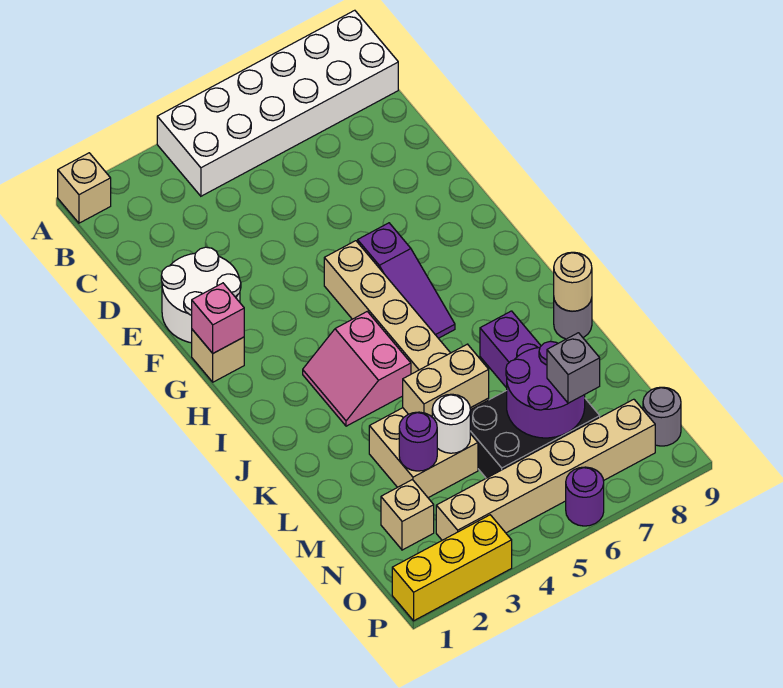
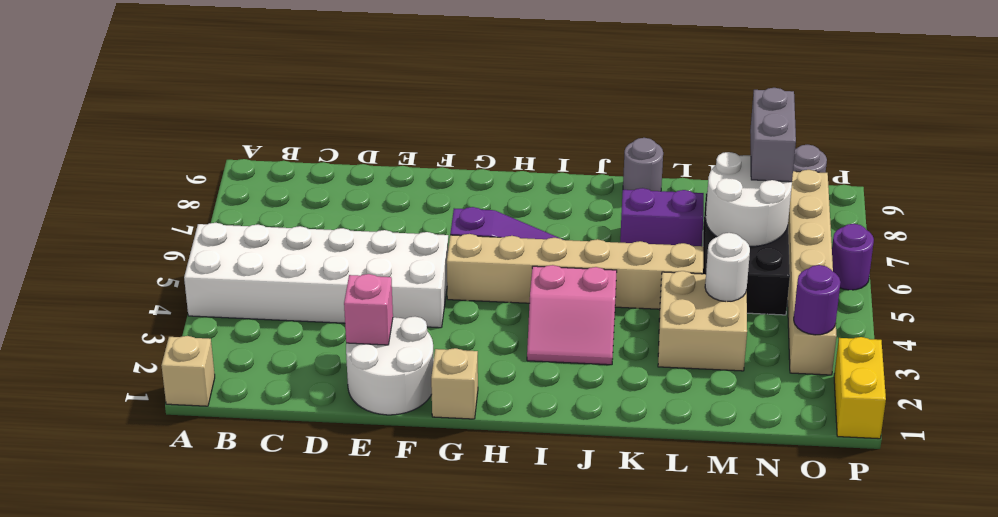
white 2x6 brick [157,10,398,196] -> white 2x6 brick turned to [184,223,448,328]
pink 1x1 brick [192,283,244,353] -> pink 1x1 brick moved to [344,274,393,345]
tan 1x1 round brick [554,252,592,311] -> none
tan 1x2 brick [403,344,489,417] -> none
purple 1x1 round brick [399,412,437,471] -> purple 1x1 round brick moved to [794,265,840,335]
purple 2x2 round brick [506,341,585,438] -> white 2x2 round brick [706,152,792,246]
tan 1x1 brick [381,480,434,550] -> none
grey 1x1 brick [547,333,600,403] -> grey 1x2 brick [750,88,796,182]
yellow 1x3 brick [392,515,512,621] -> yellow 1x2 brick [834,337,886,439]

